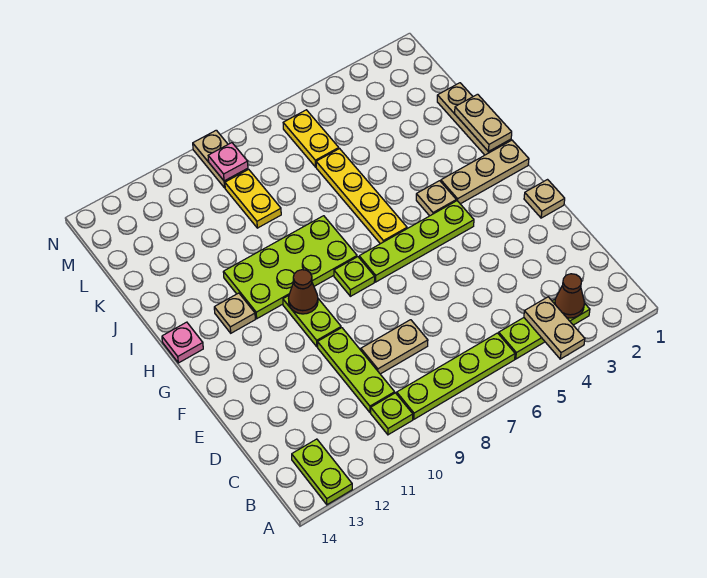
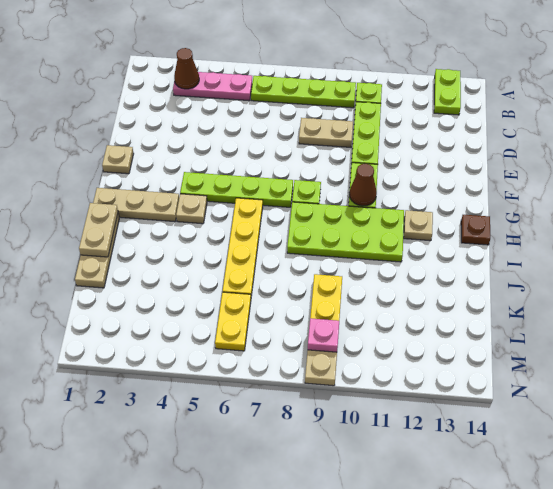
tan 1x2 plate [524,297,585,359] -> none
lime 1x3 plate [499,299,590,359] -> pink 1x3 plate [173,72,252,101]
pink 1x1 plate [162,322,203,363] -> brown 1x1 plate [461,215,490,245]

